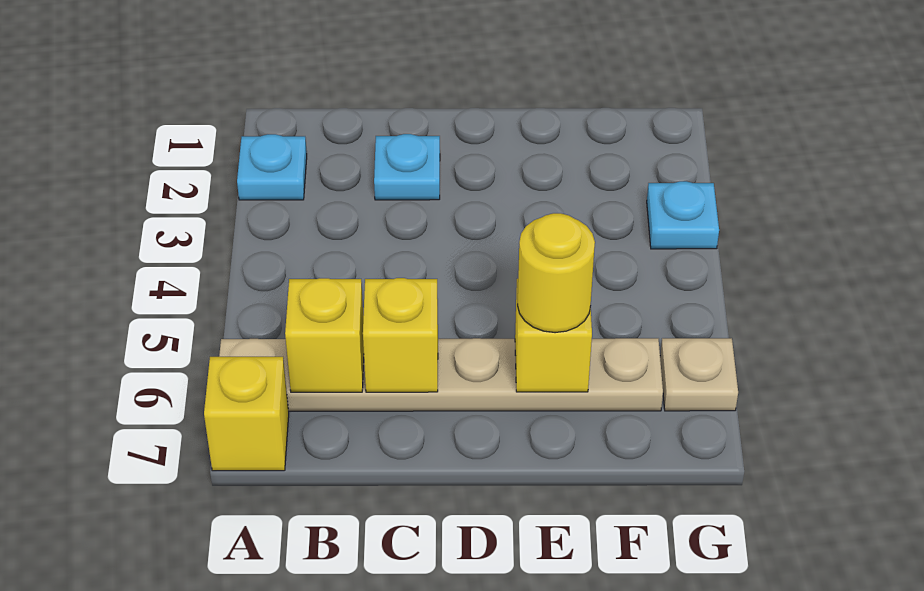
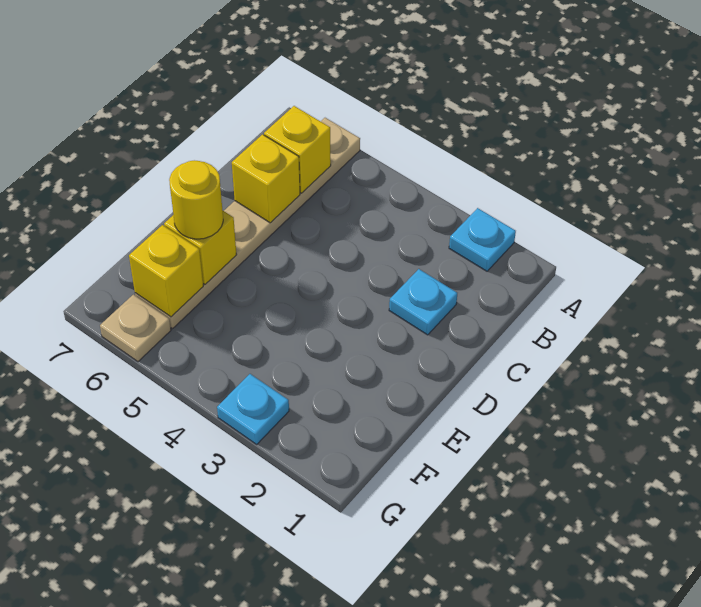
yellow 1x1 brick [204,357,289,471] -> yellow 1x1 brick moved to [129,225,203,317]

